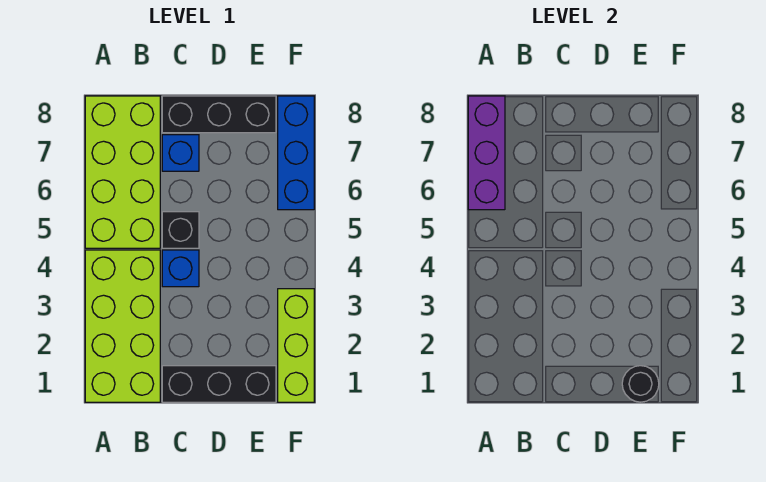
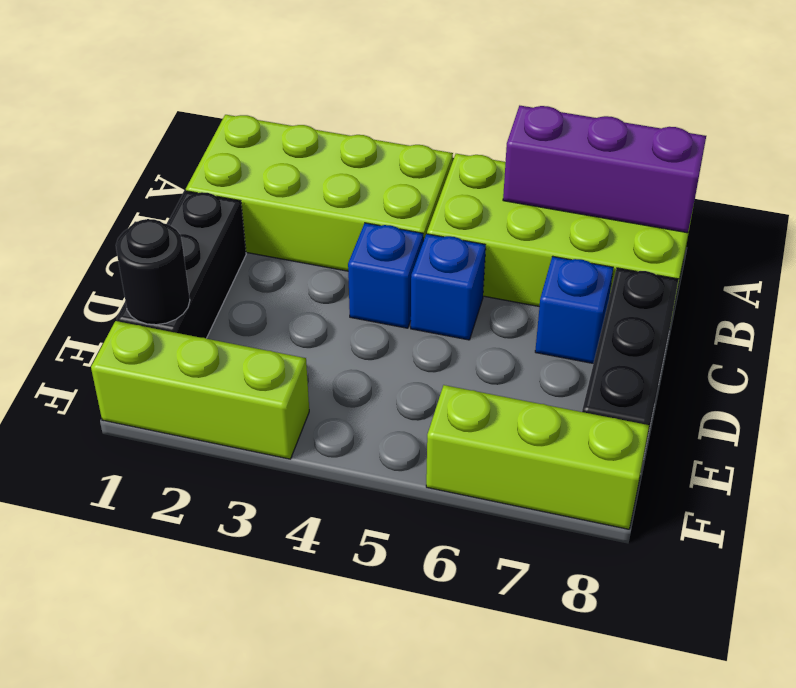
black 1x1 brick [162,212,199,248] -> blue 1x1 brick [411,234,486,340]
blue 1x3 brick [278,96,314,210] -> lime 1x3 brick [426,385,649,529]

